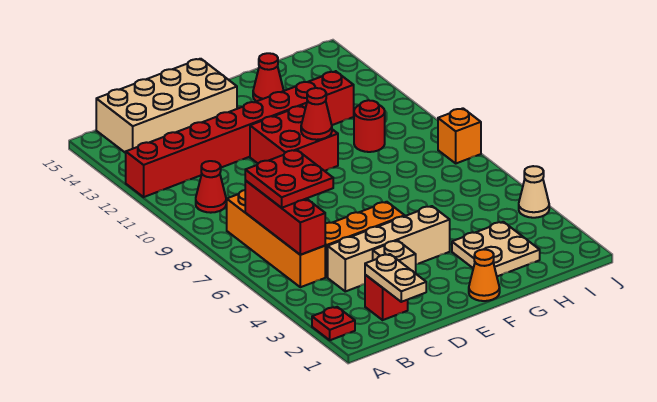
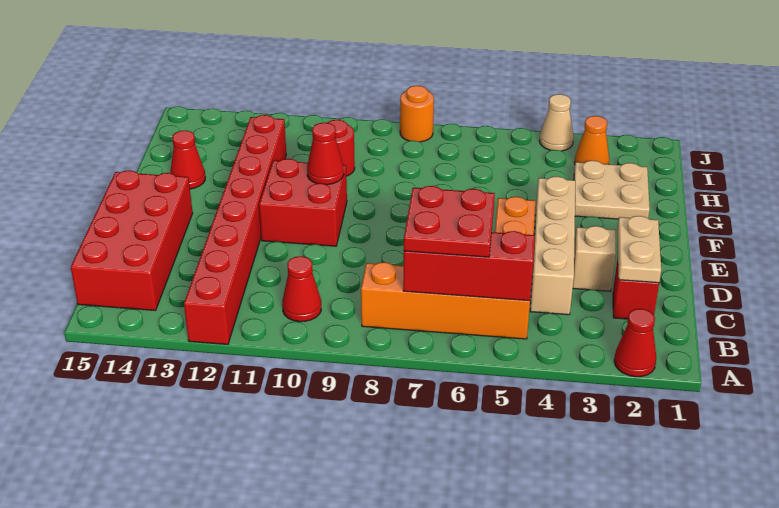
red 1x1 plate [312,307,355,340] -> red 1x1 cone [614,309,656,377]
tan 2x4 brick [96,59,237,153] -> red 2x4 brick [71,170,193,311]
tan 1x2 plate [365,254,426,302] -> tan 1x2 plate turned to [617,216,661,283]
orange 1x1 cone [469,249,500,301] -> orange 1x1 cone moved to [574,116,609,164]
orange 1x1 brick [438,108,481,163] -> orange 1x1 round brick [400,86,434,142]

